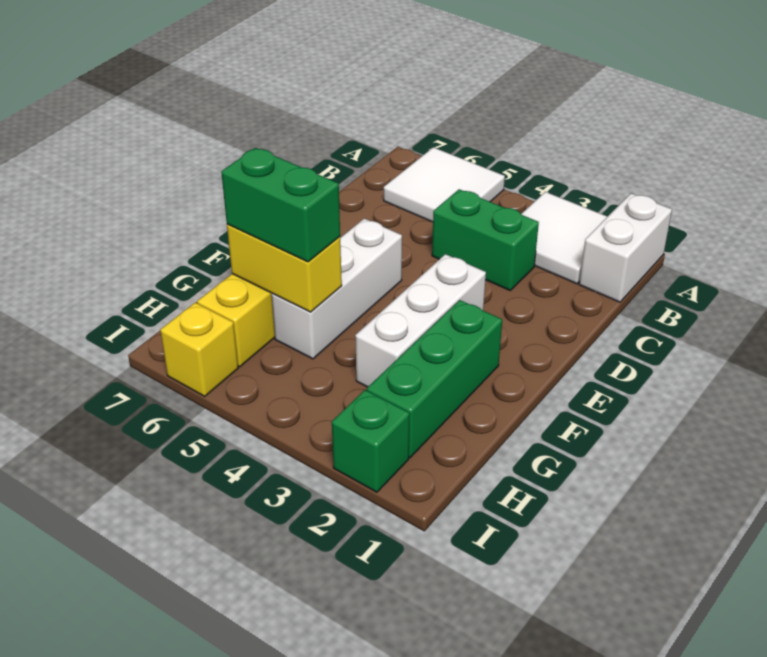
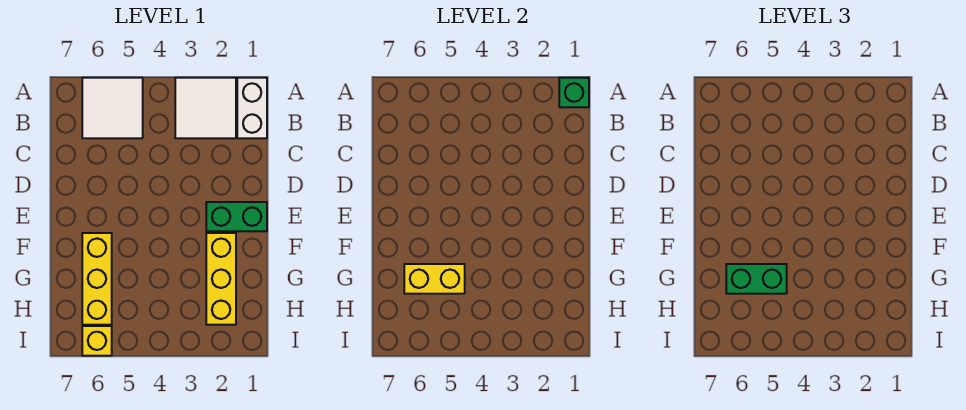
green 1x2 brick [432,189,539,290] -> green 1x2 brick moved to [206,202,267,231]
white 1x3 brick [355,254,486,387] -> none
white 1x3 brick [272,218,402,359] -> none
green 1x3 brick [367,300,502,458] -> yellow 1x3 brick [206,233,236,325]
green 1x1 brick [332,390,410,492] -> green 1x1 brick moved to [559,78,589,107]

